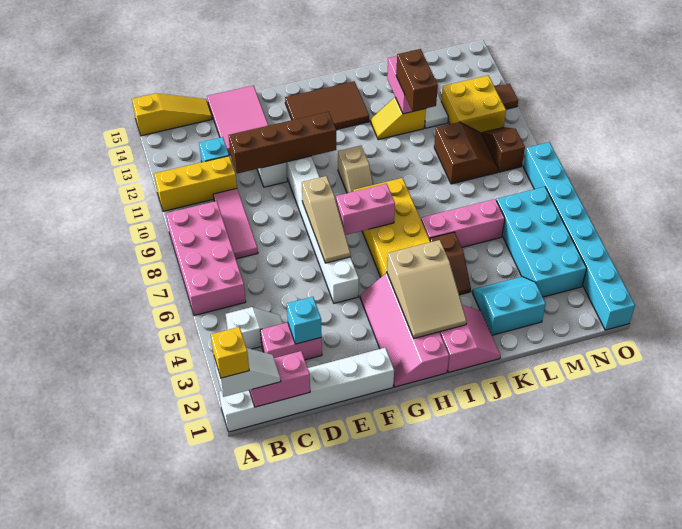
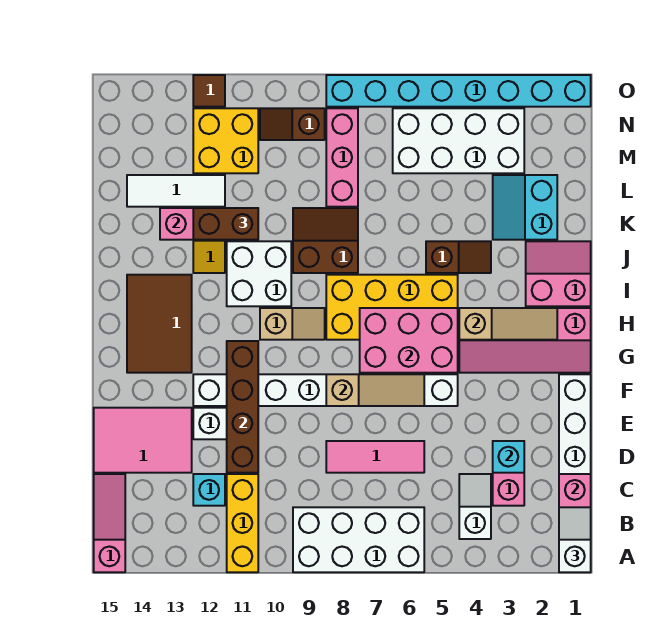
yellow 1x1 brick [211,327,249,378] -> none
pink 2x4 brick [166,201,246,315] -> white 2x4 brick [293,507,424,572]
yellow 1x3 slope [132,93,212,136] -> pink 1x3 slope [94,474,125,572]
pink 1x3 tile [213,188,258,259] -> pink 1x3 tile moved to [326,441,424,473]
pink 1x2 brick [336,184,395,235] -> pink 2x3 brick [360,308,458,373]
tan 2x3 slope [387,240,467,338] -> tan 1x3 slope [459,308,557,340]
none -> white 2x2 brick [227,241,291,306]
pink 1x3 brick [421,199,505,248] -> pink 1x3 brick moved to [326,108,358,207]
brown 2x2 slope [434,122,498,184] -> brown 2x2 slope moved to [293,208,358,273]
cyan 2x4 brick [497,187,587,297] -> white 2x4 brick [393,108,524,173]

